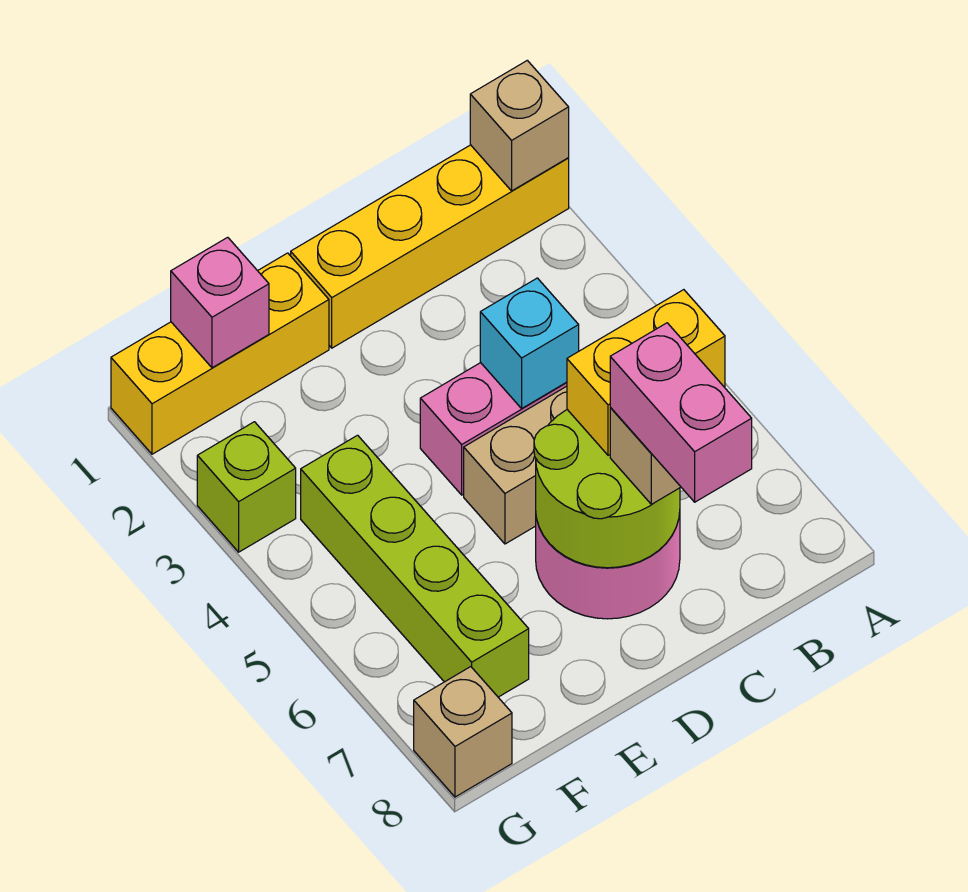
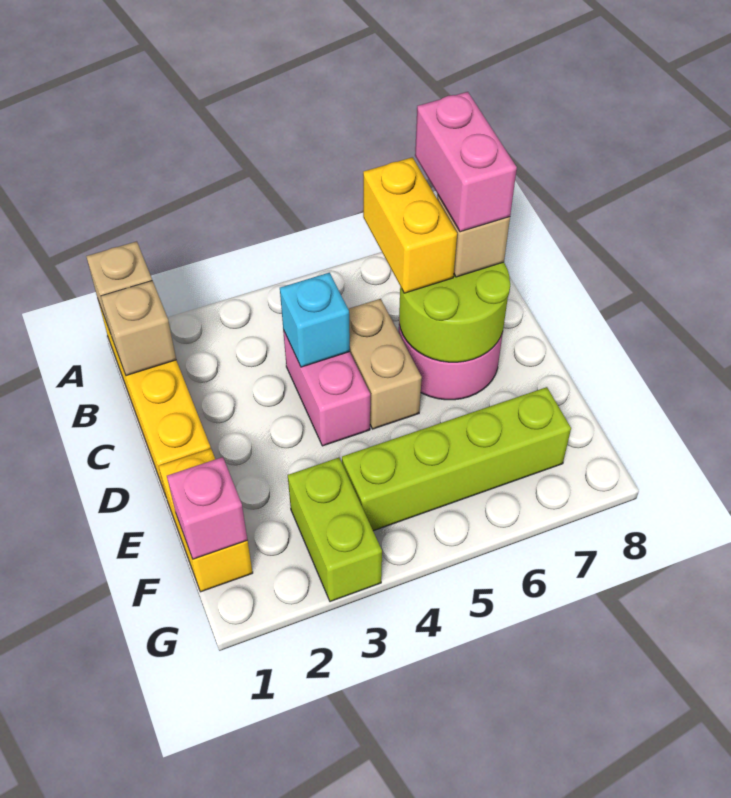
pink 1x2 brick [610,323,752,502] -> pink 1x2 brick turned to [415,92,517,232]
yellow 1x3 brick [111,253,329,454] -> yellow 1x2 brick [159,449,253,592]
lime 1x1 brick [197,422,296,552] -> lime 1x2 brick [288,458,382,602]
tan 1x1 brick [414,667,512,797] -> tan 1x1 brick moved to [101,281,176,376]

